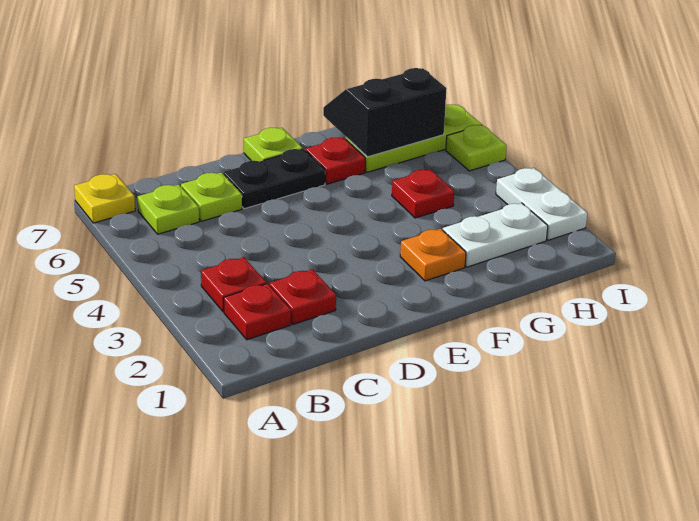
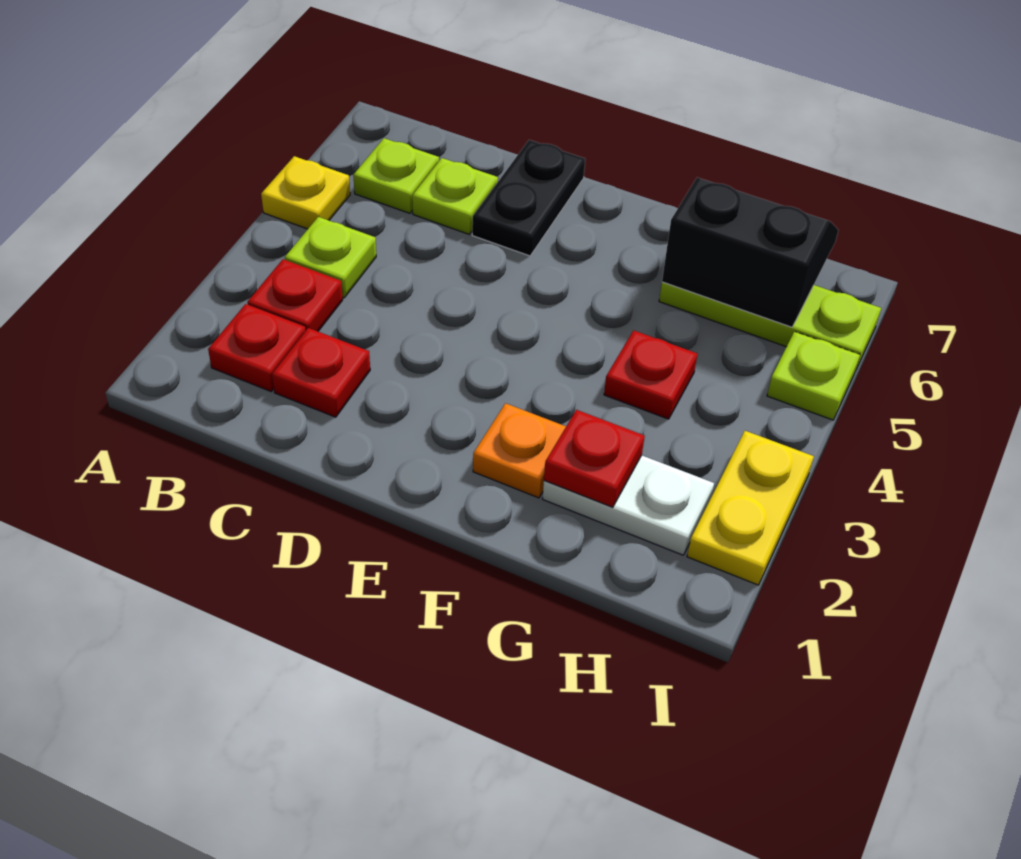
yellow 1x1 plate [74,174,135,223] -> yellow 1x1 plate moved to [261,156,350,229]
black 1x2 plate [223,149,325,209] -> black 1x2 plate turned to [472,140,585,256]
lime 1x1 plate [244,128,303,161] -> lime 1x1 plate moved to [285,217,376,298]
red 1x1 plate [306,138,366,184] -> red 1x1 plate moved to [544,410,645,507]
white 1x2 plate [496,168,587,240] -> yellow 1x2 plate [687,431,814,585]

